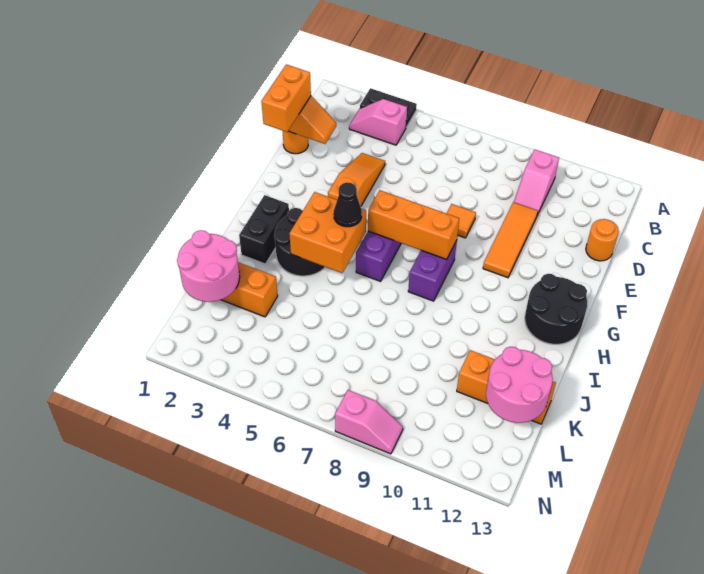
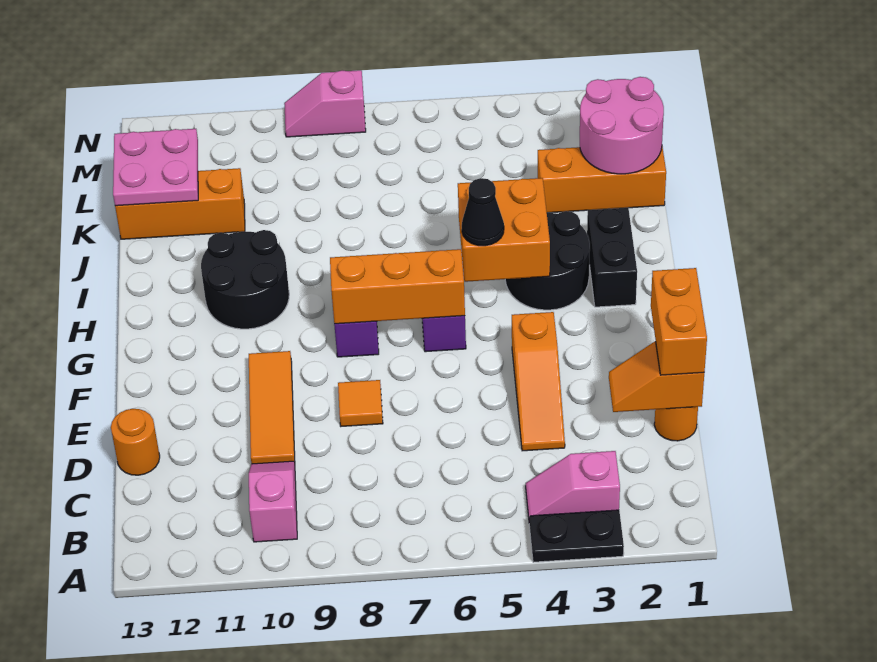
pink 1x2 slope [349,99,407,145] -> pink 1x2 slope turned to [526,451,620,517]
black 2x2 round brick [525,274,587,344] -> black 2x2 round brick moved to [201,230,289,329]
pink 2x2 round brick [486,347,553,423] -> pink 2x2 plate [113,129,198,206]

